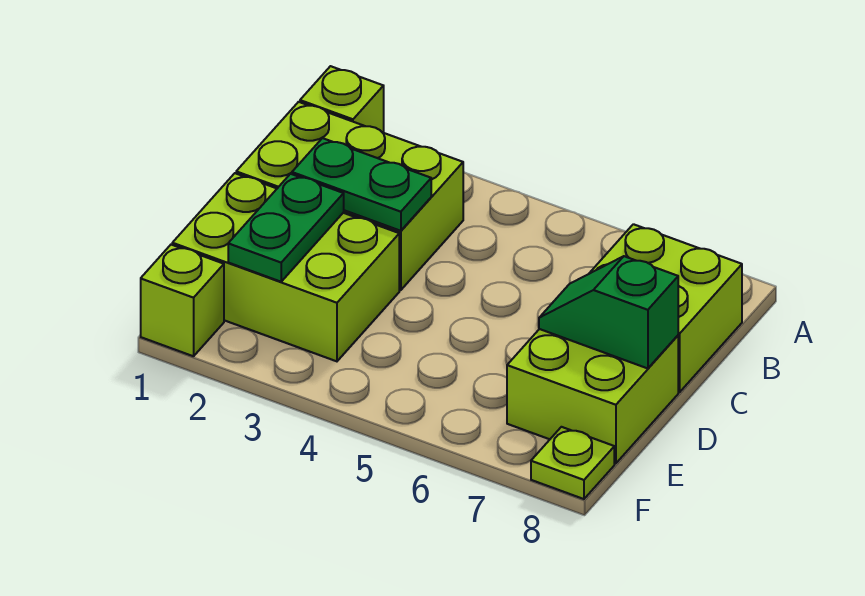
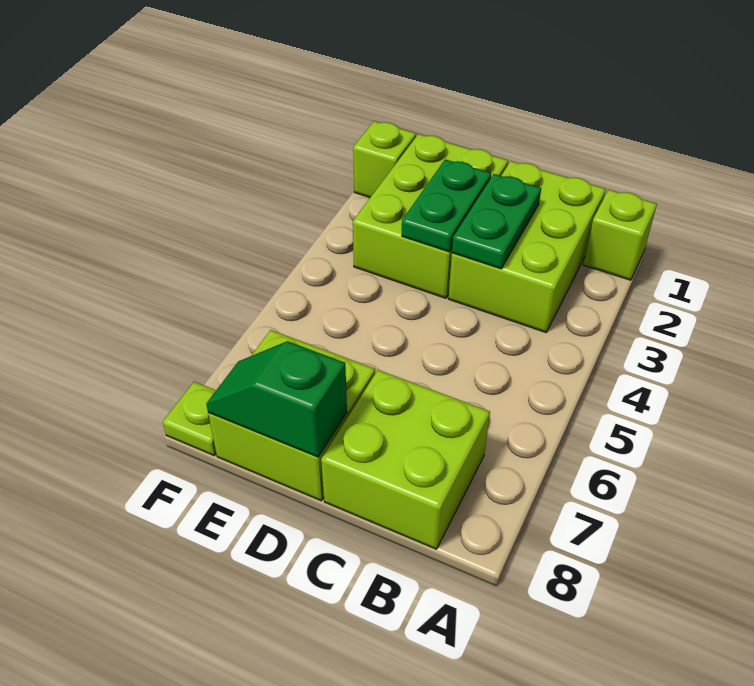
green 1x2 plate [228,174,344,282] -> green 1x2 plate turned to [402,159,491,252]
green 1x2 slope [539,256,678,368] -> green 1x2 slope turned to [206,341,347,457]

